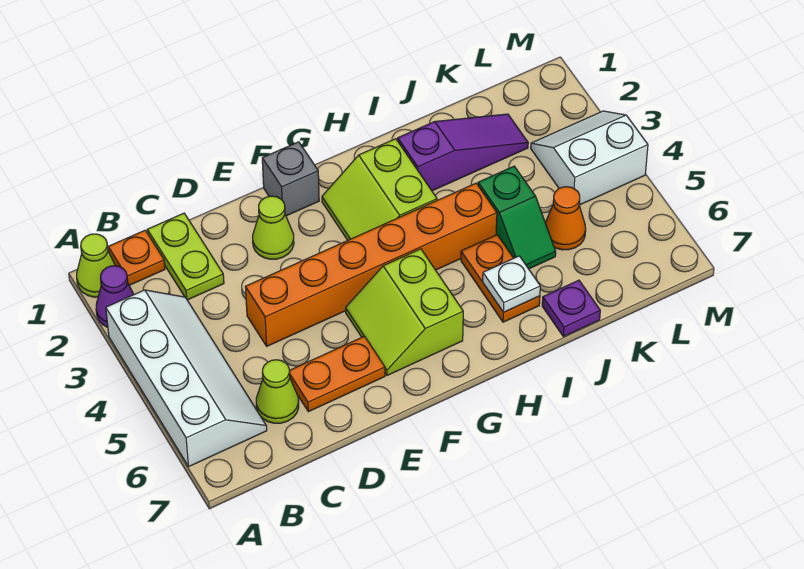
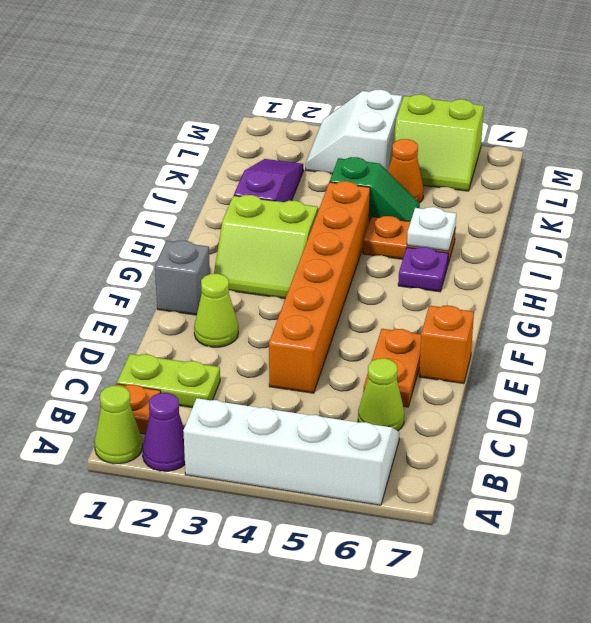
none -> orange 1x1 brick [419,305,474,384]
lime 2x2 slope [346,249,463,375] -> lime 2x2 slope moved to [389,94,484,191]
purple 1x1 plate [542,280,600,337] -> purple 1x1 plate moved to [398,247,448,292]

